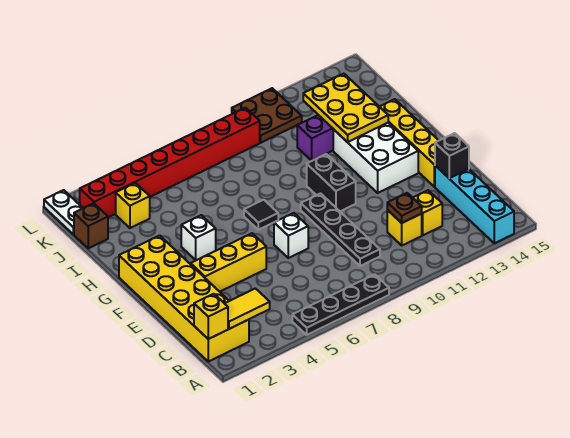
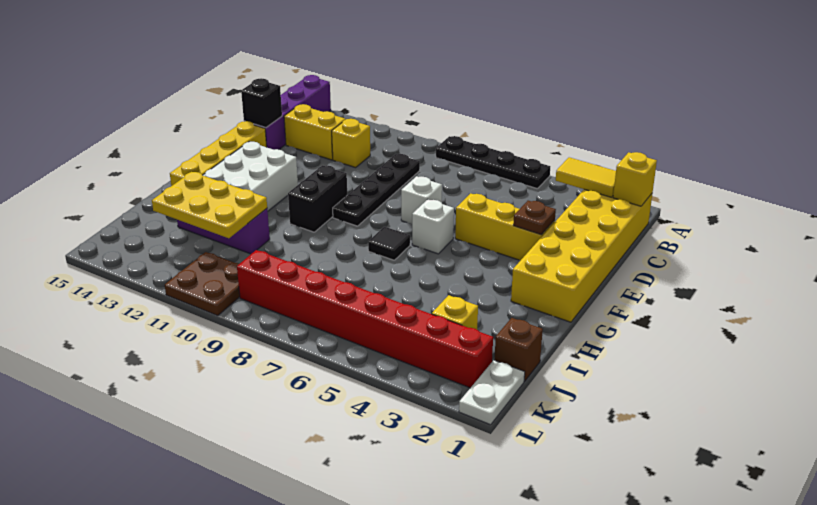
cyan 1x4 brick [435,166,514,243] -> purple 1x4 brick [254,75,331,150]
brown 1x1 plate [387,193,422,223] -> brown 1x1 plate moved to [513,201,556,235]
yellow 1x1 brick [413,190,442,235] -> yellow 1x2 brick [284,104,346,160]
white 1x1 brick [181,215,216,260] -> white 1x1 brick moved to [412,199,454,254]
yellow 2x3 plate [303,74,388,142] -> yellow 2x3 plate turned to [152,172,267,238]

